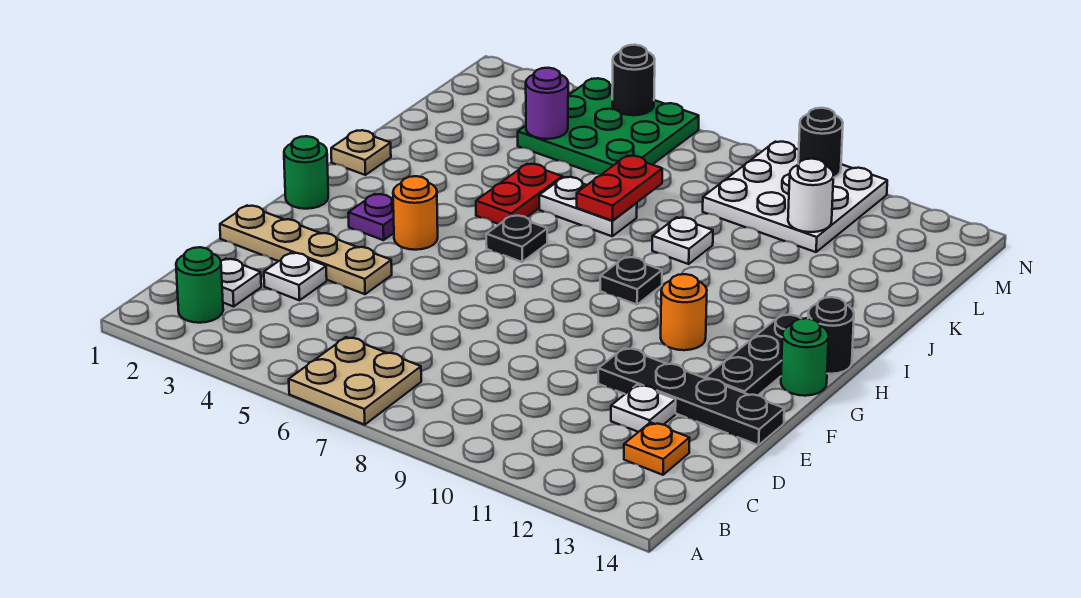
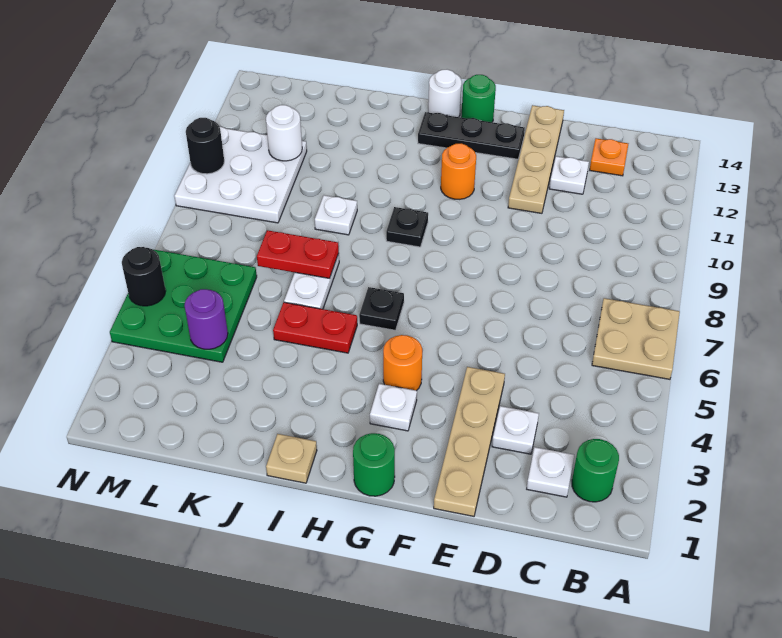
black 1x4 plate [598,348,784,445] -> tan 1x4 plate [508,105,564,213]
purple 1x1 plate [348,194,394,240] -> white 1x1 plate [370,384,417,431]
black 1x1 round brick [808,297,854,374] -> white 1x1 round brick [428,69,462,117]

